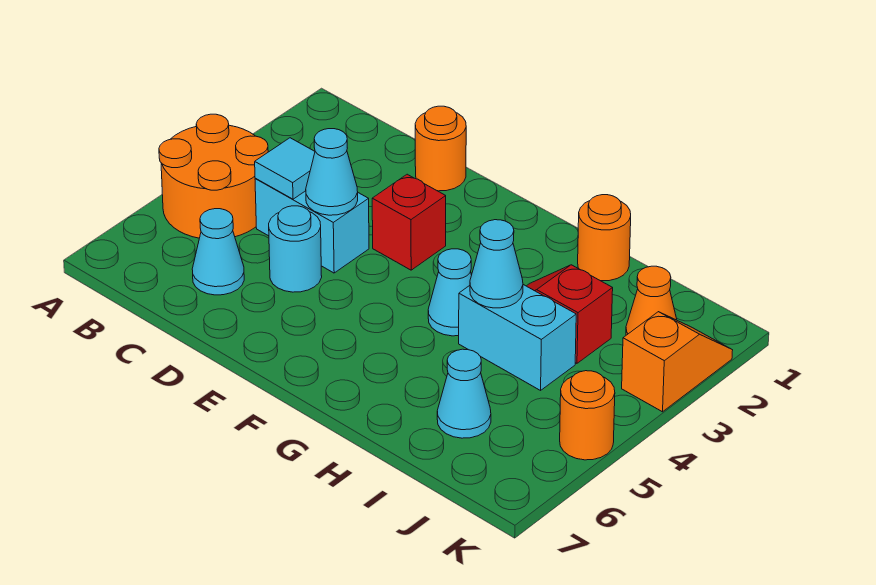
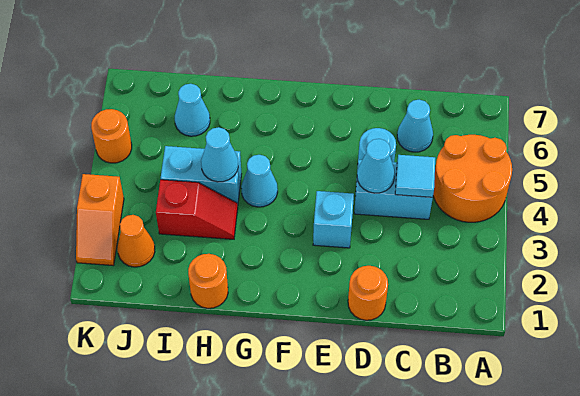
red 1x1 brick [372,174,446,270] -> cyan 1x1 brick [313,191,354,248]

